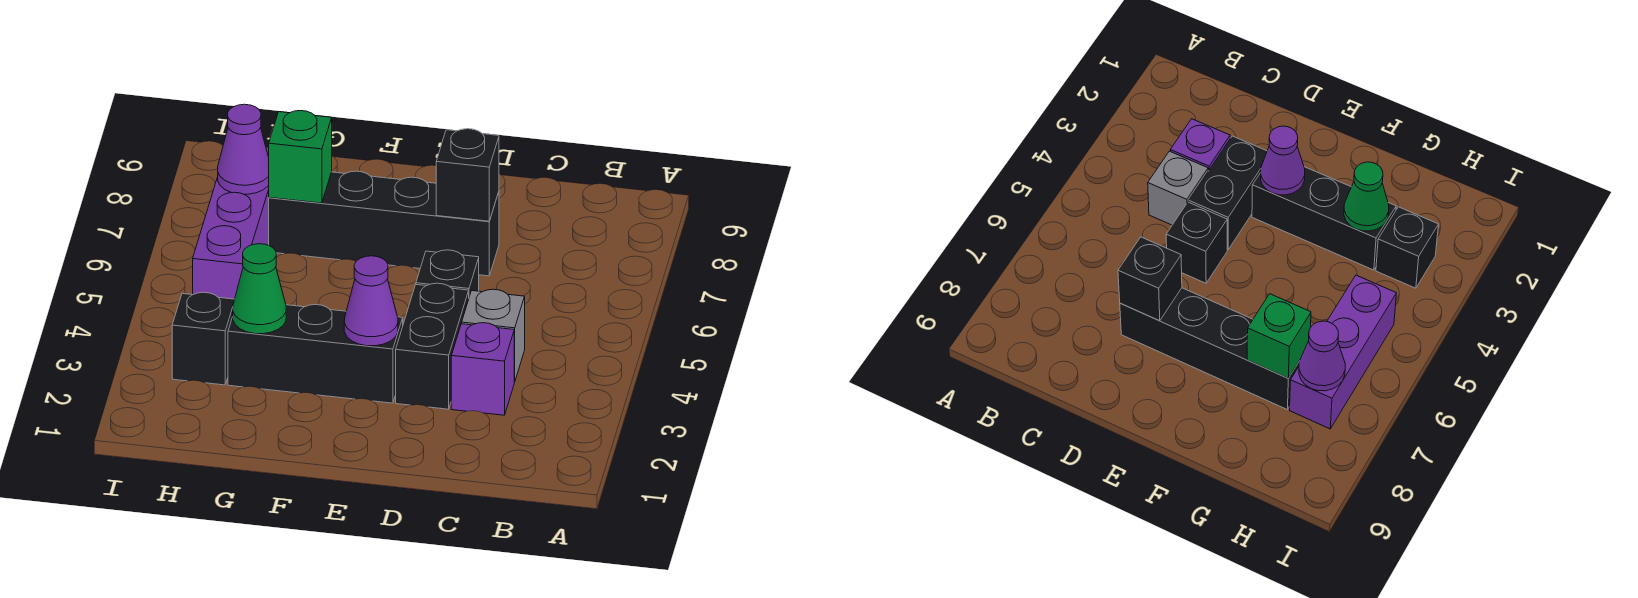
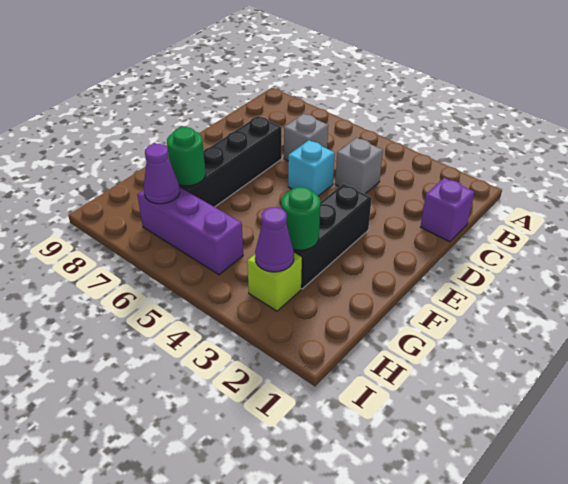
purple 1x1 brick [451,323,514,415] -> purple 1x1 brick moved to [421,178,474,242]
none -> grey 1x1 brick [284,114,328,161]
black 1x2 brick [396,283,469,409] -> none
black 1x1 brick [416,250,479,297] -> cyan 1x1 brick [288,140,335,196]
black 1x1 brick [436,129,499,221] -> none
purple 1x1 cone [344,256,398,346] -> purple 1x1 cone moved to [255,207,294,272]
green 1x1 cone [233,244,286,334] -> green 1x1 round brick [281,187,320,250]
green 1x1 brick [269,111,332,203] -> green 1x1 round brick [167,127,205,186]
black 1x1 brick [172,292,235,385] -> lime 1x1 brick [247,253,302,311]

